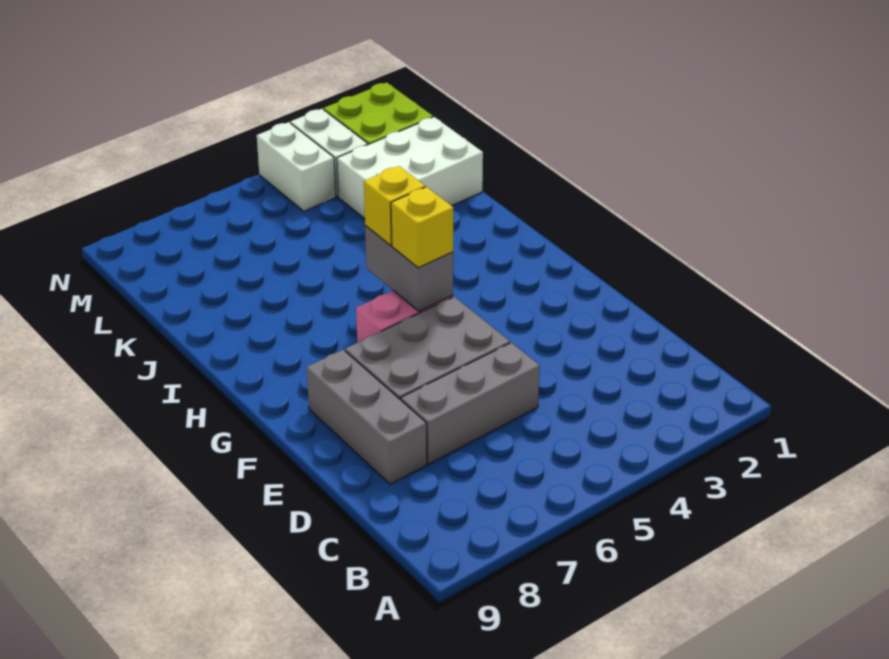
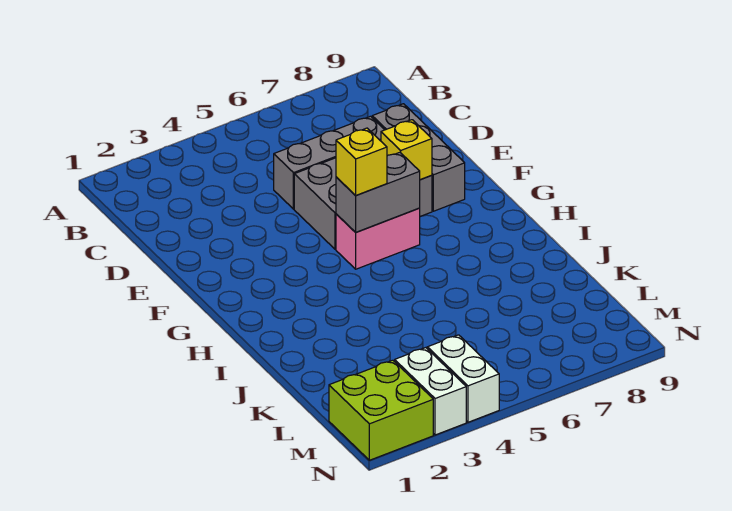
grey 1x2 brick [365,226,453,311] -> grey 1x2 brick turned to [336,152,420,232]
yellow 1x1 brick [364,166,425,246] -> yellow 1x1 brick moved to [381,120,432,180]
white 2x3 brick [337,117,483,219] -> none

